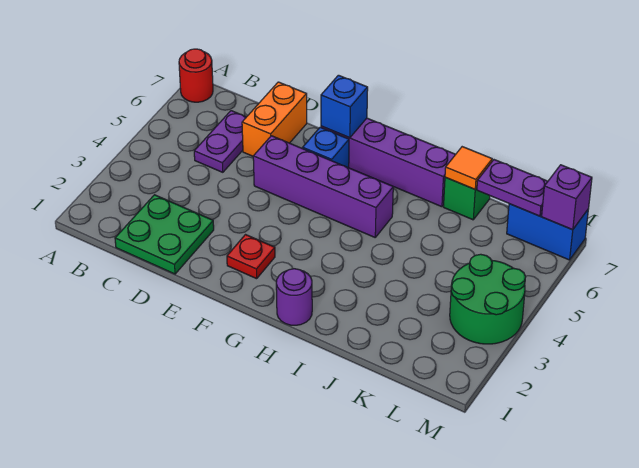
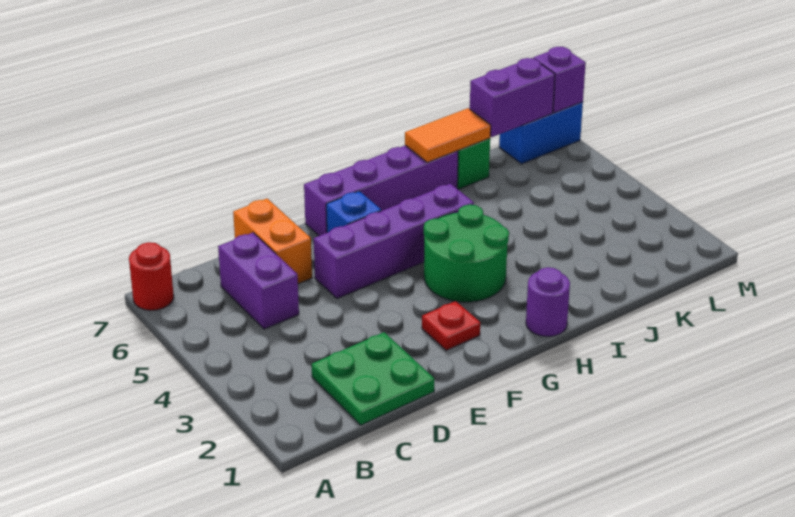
purple 1x2 plate [194,111,246,172] -> purple 1x2 brick [218,233,299,329]
blue 1x1 brick [321,75,368,138] -> none
orange 1x1 tile [445,147,492,189] -> orange 1x2 tile [405,108,491,163]
purple 1x2 plate [477,160,548,216] -> purple 1x2 brick [470,58,555,137]
green 2x2 round brick [450,254,525,344] -> green 2x2 round brick moved to [424,205,509,302]

